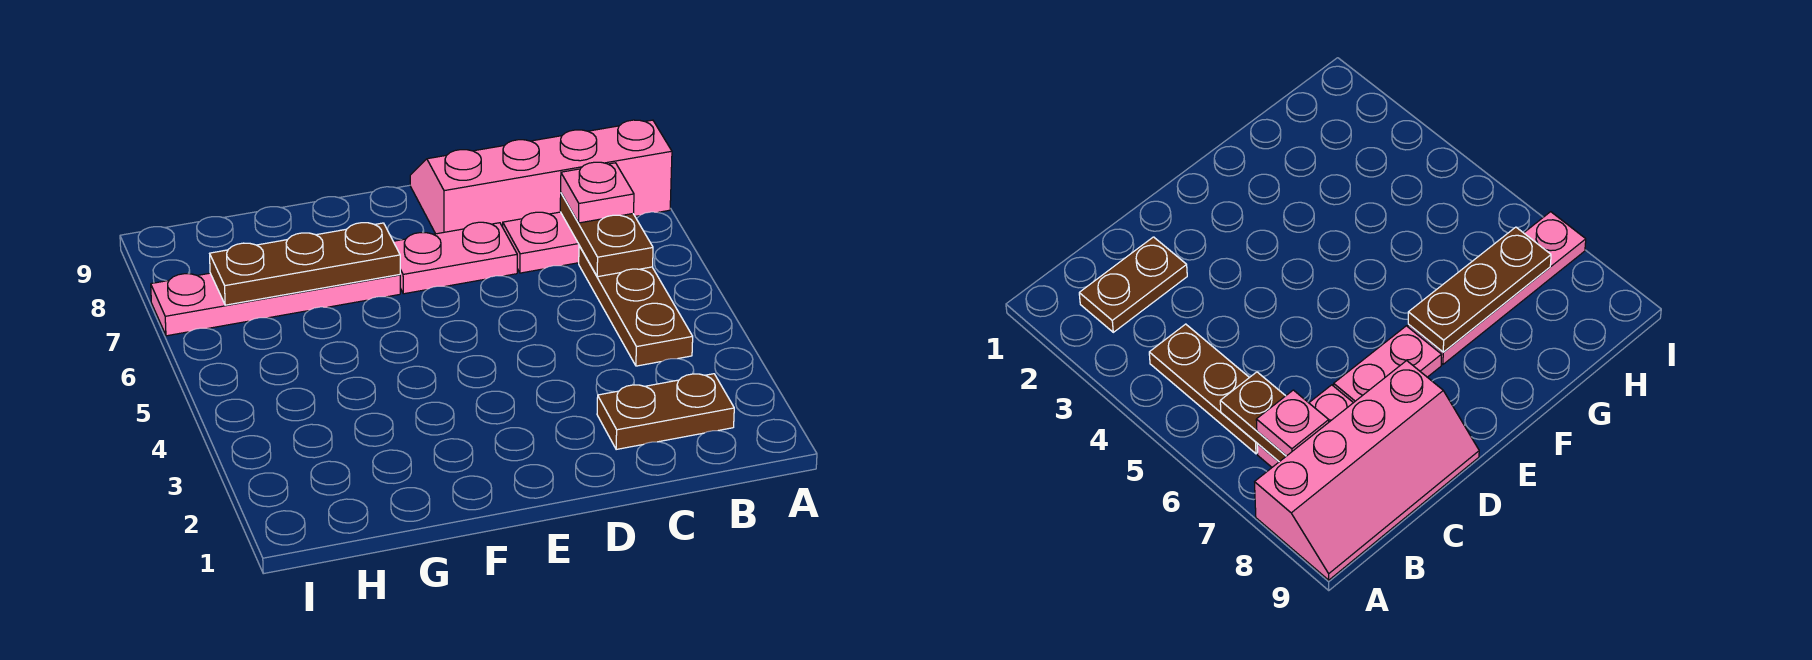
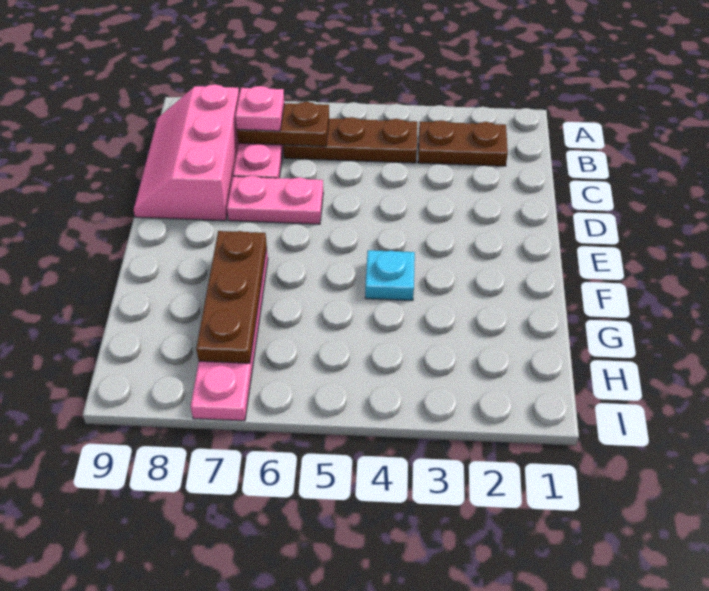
pink 2x4 slope [410,120,672,234] -> pink 2x3 slope [134,84,239,221]
brown 1x2 plate [597,374,734,449] -> brown 1x2 plate turned to [418,120,508,166]
pink 1x2 plate [393,222,517,294] -> pink 1x2 plate turned to [227,176,323,224]
none -> cyan 1x1 plate [365,250,415,301]

